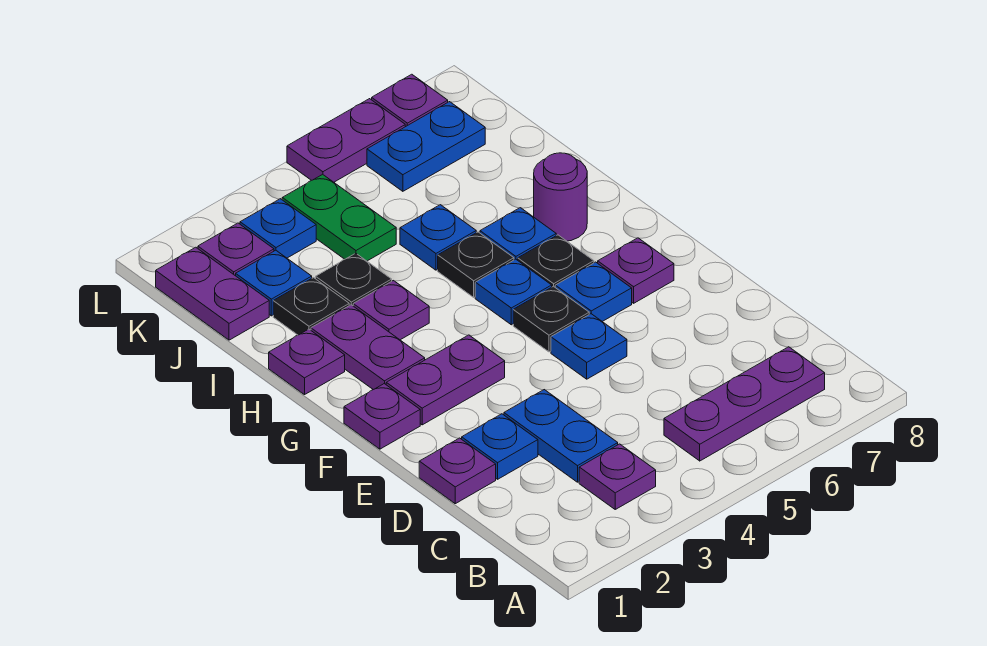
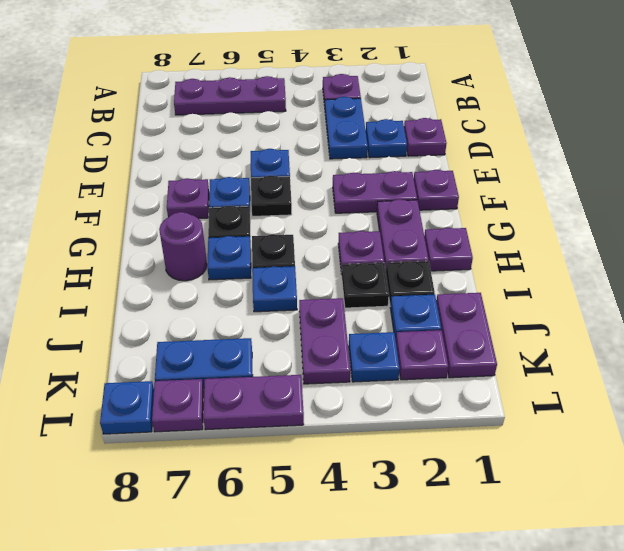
blue 1x1 plate [475,259,552,325] -> blue 1x1 plate moved to [100,381,154,434]
green 1x2 plate [282,174,396,261] -> purple 1x2 plate [299,298,350,384]

